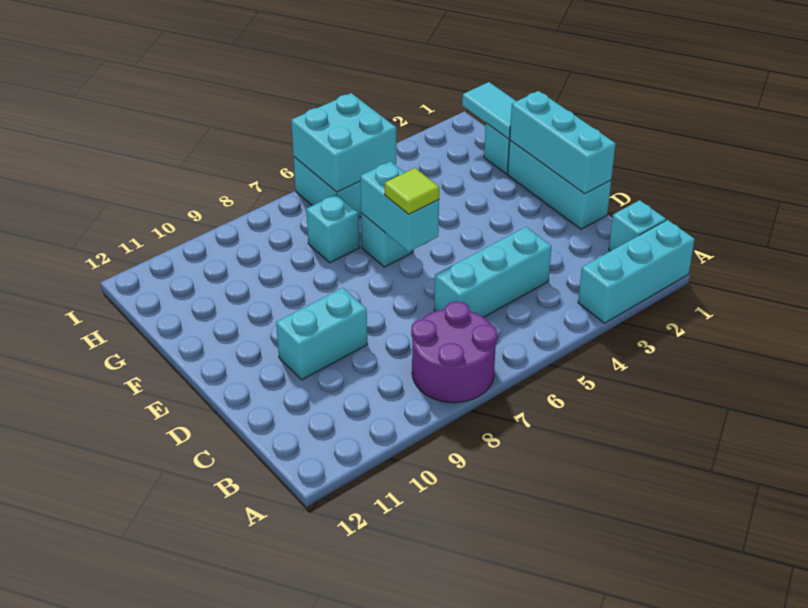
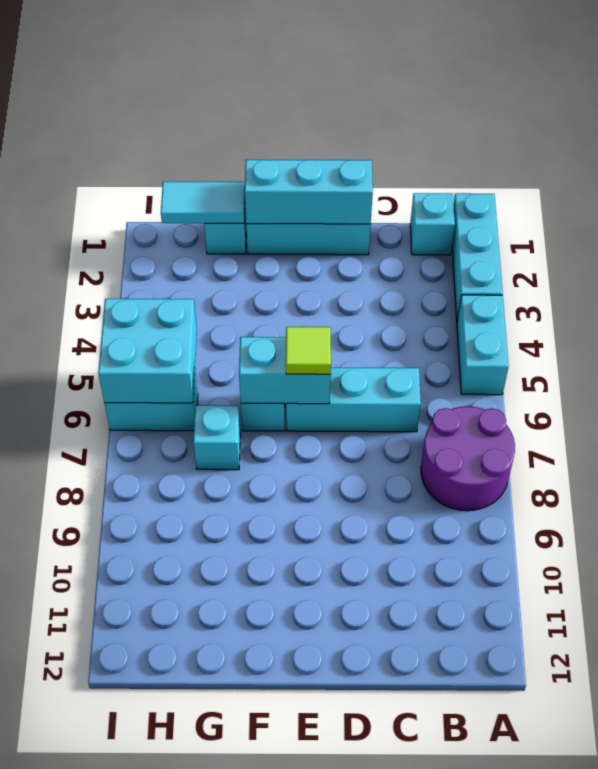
cyan 1x3 brick [434,227,552,317] -> cyan 1x3 brick turned to [286,368,421,432]
cyan 1x2 brick [276,288,368,380] -> cyan 1x2 brick moved to [457,295,509,395]

